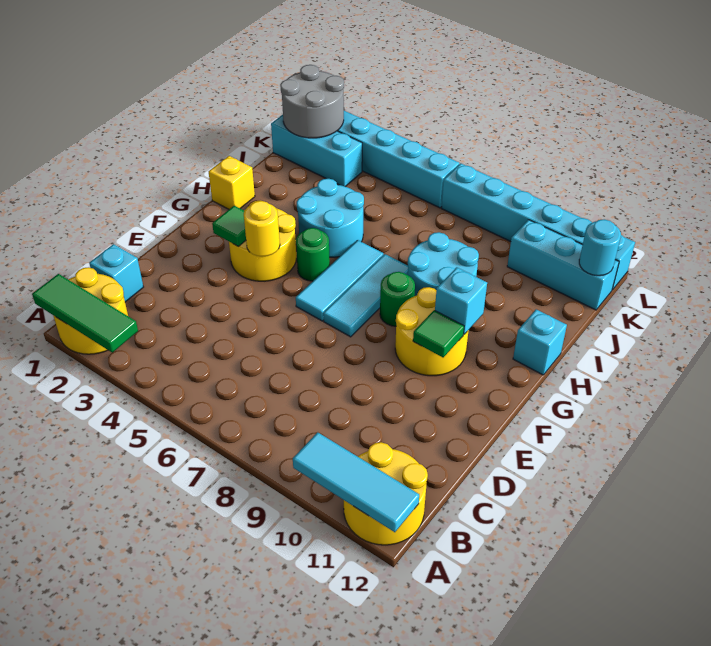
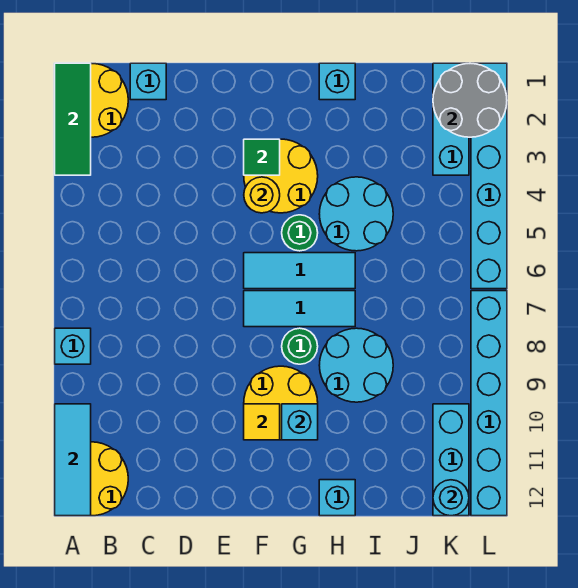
none -> cyan 1x1 brick [55,328,91,364]
green 1x1 tile [413,310,464,357] -> yellow 1x1 tile [244,404,280,440]
yellow 1x1 brick [209,156,255,209] -> cyan 1x1 brick [319,63,355,100]

